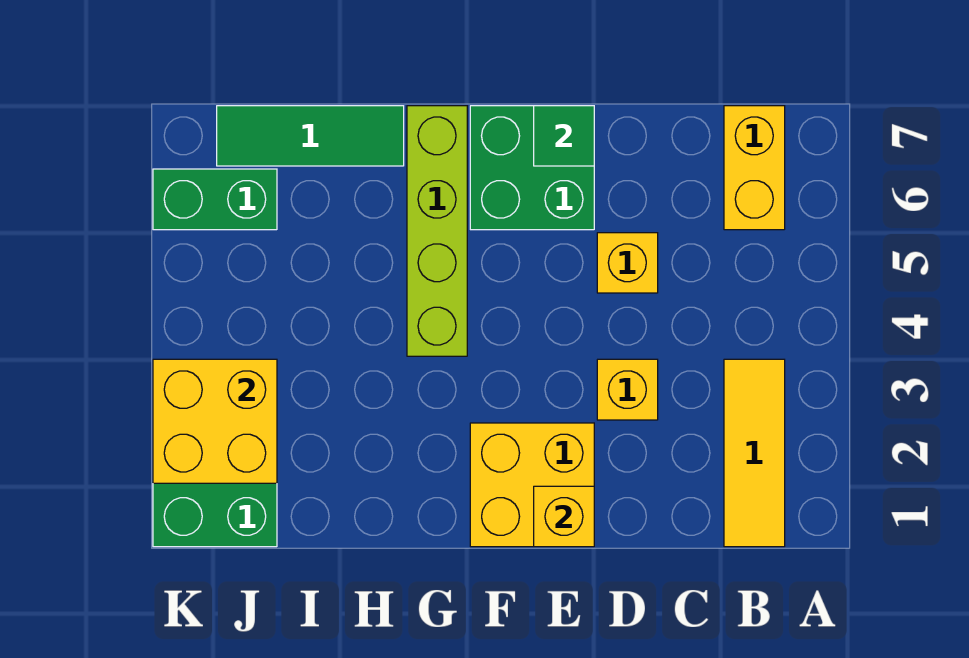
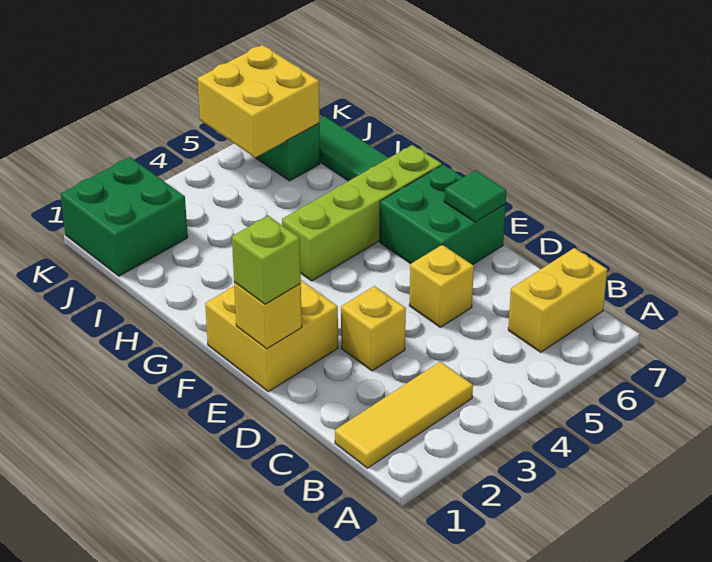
none -> lime 1x1 brick [232,216,301,304]
yellow 2x2 brick [153,359,277,483] -> yellow 2x2 brick moved to [198,45,319,158]

